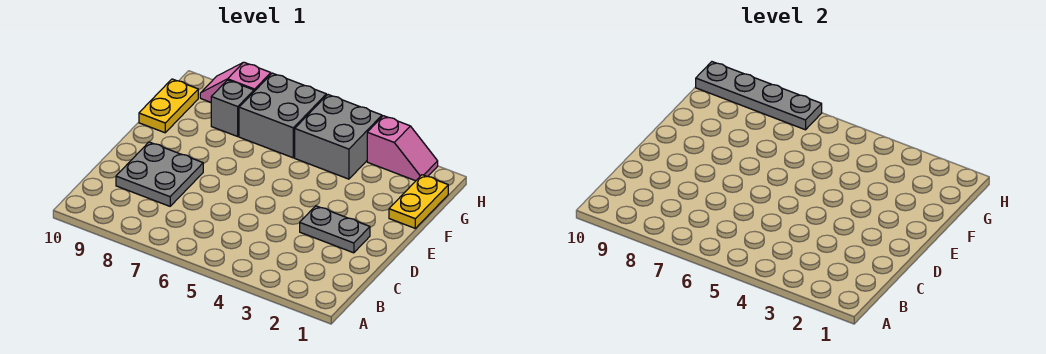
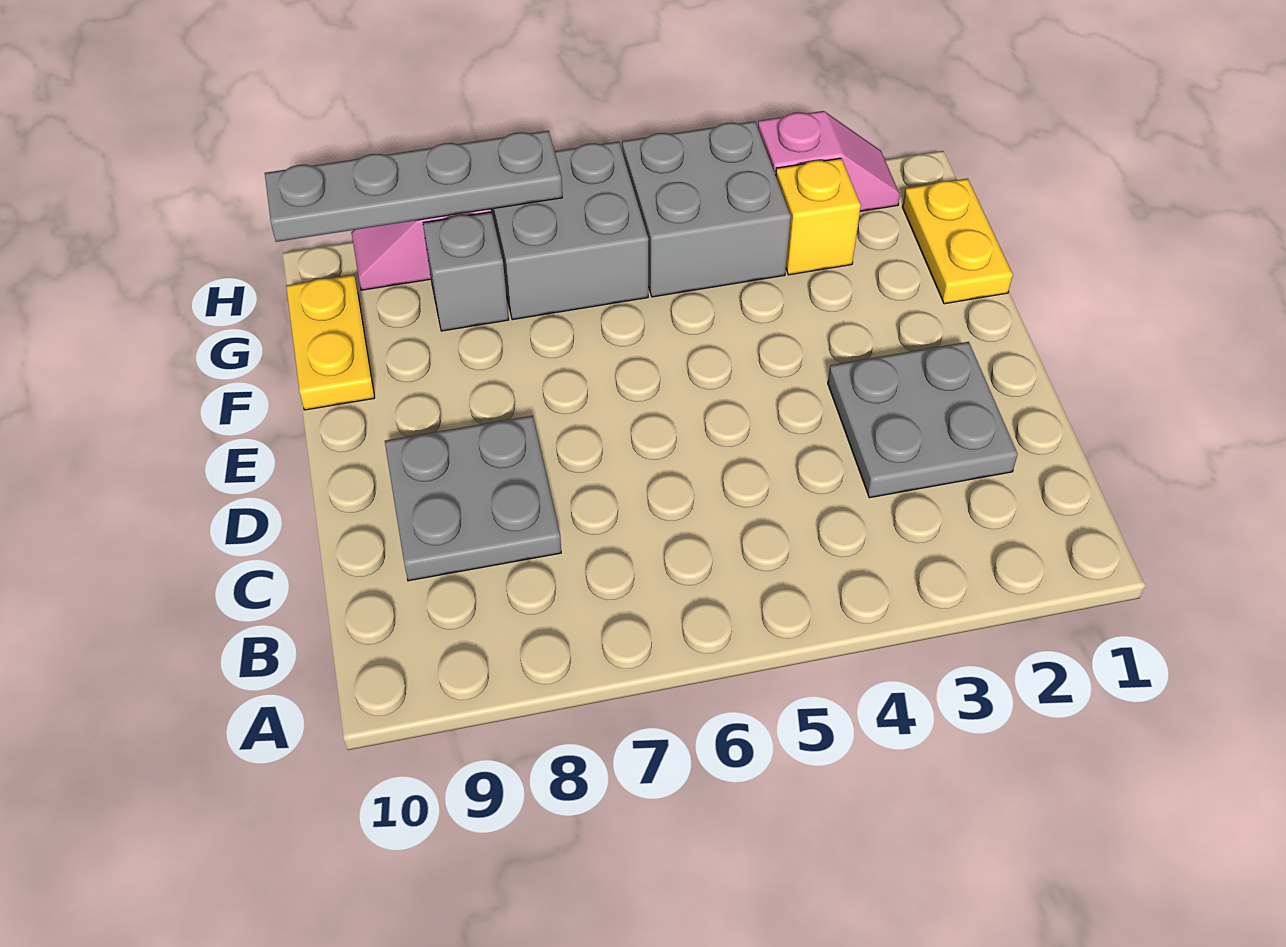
grey 1x2 plate [300,206,370,253] -> grey 2x2 plate [828,342,1018,498]
none -> yellow 1x1 brick [776,158,861,275]

